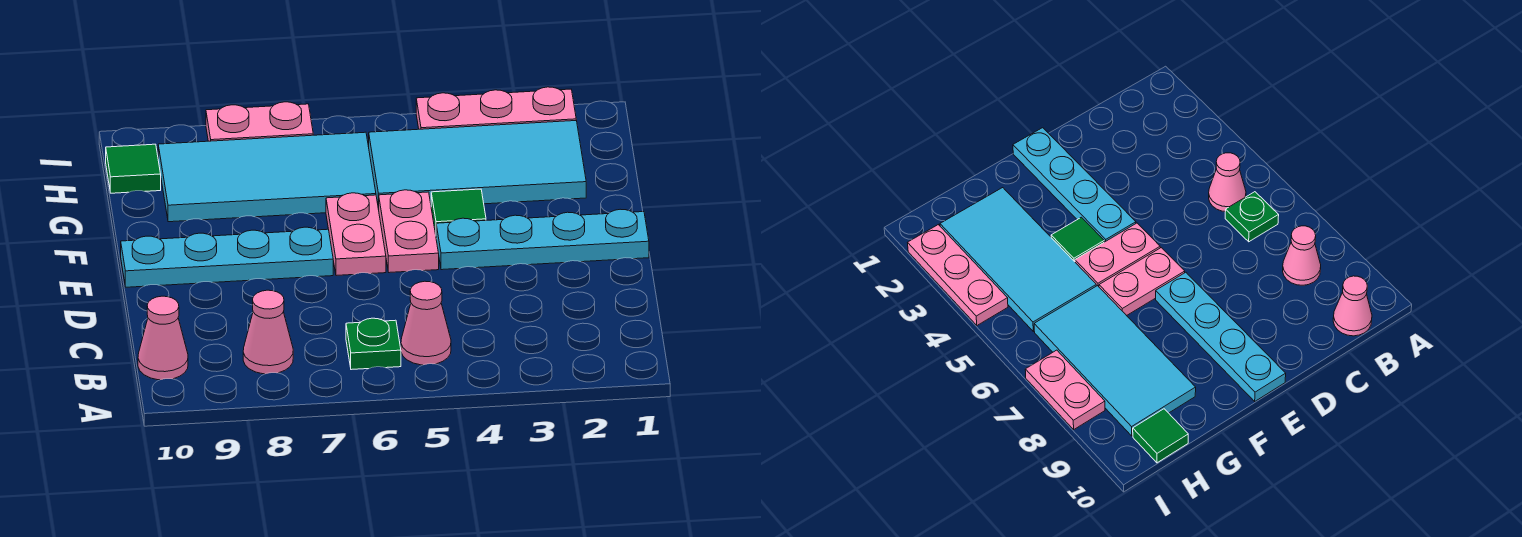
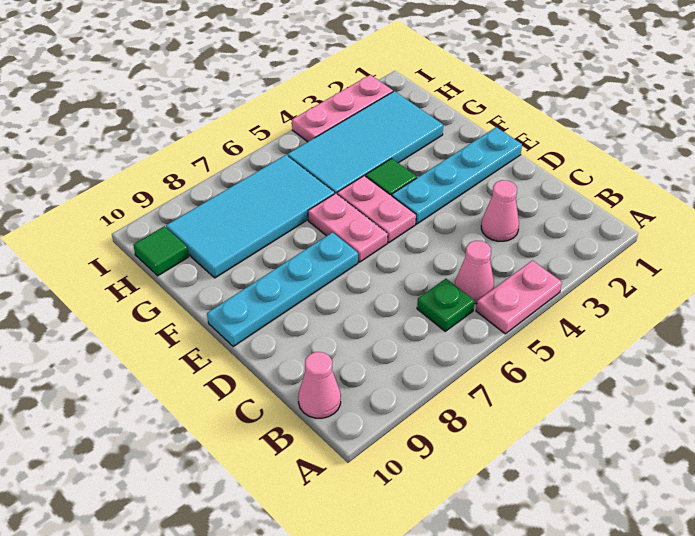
pink 1x1 cone [243,290,293,374] -> pink 1x1 cone moved to [481,180,519,241]
pink 1x2 plate [206,102,313,141] -> pink 1x2 plate moved to [476,260,562,334]

